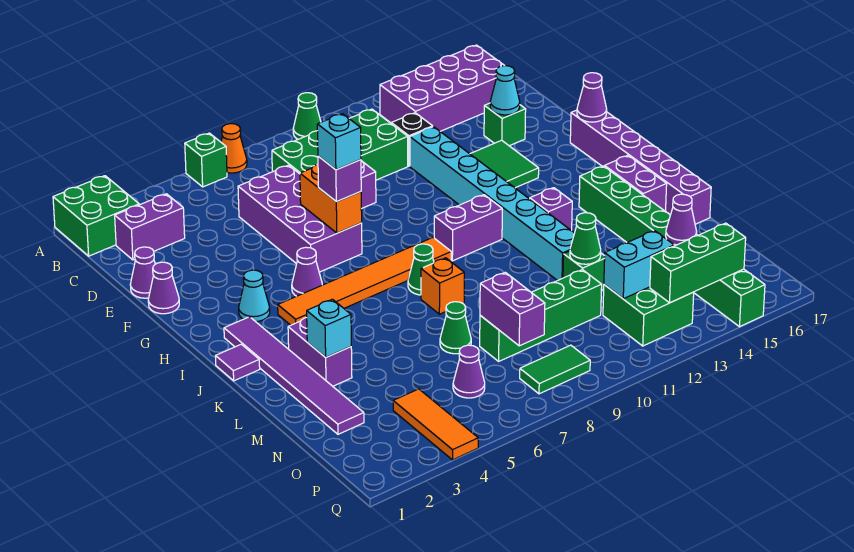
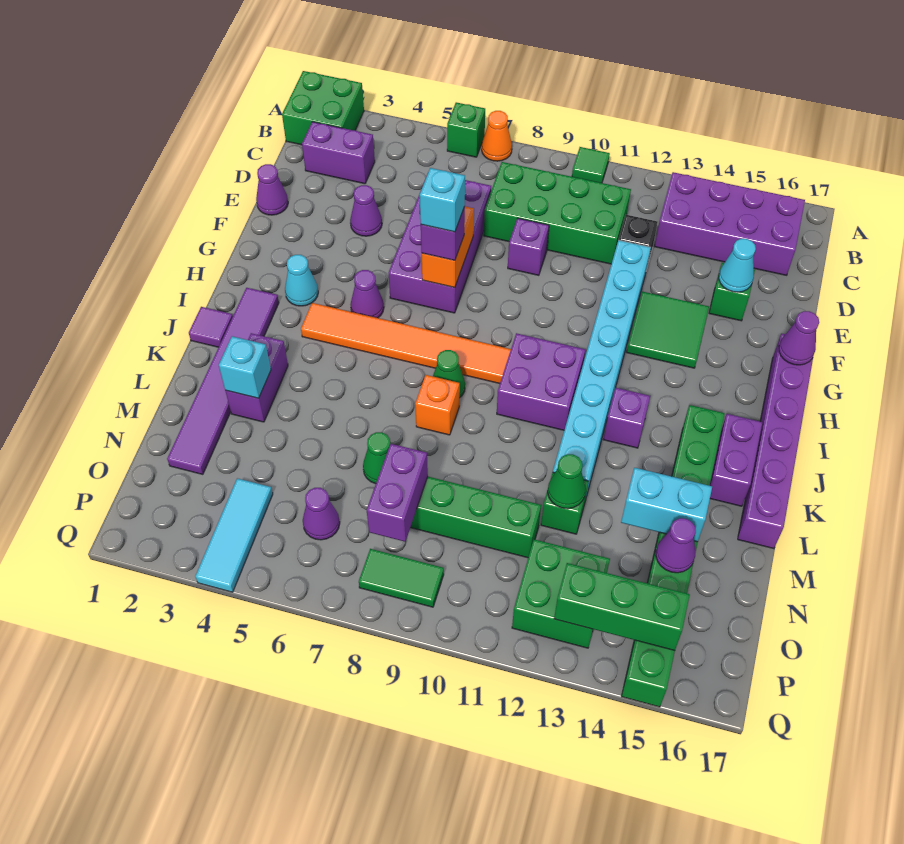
green 1x1 cone [293,93,321,139] -> green 1x1 tile [572,147,610,183]
purple 1x1 cone [148,262,179,314] -> purple 1x1 cone moved to [350,185,382,236]
purple 1x2 brick [434,195,502,261] -> purple 2x2 brick [497,333,585,430]
orange 1x3 tile [393,389,478,460] -> cyan 1x3 tile [195,478,273,592]
cyan 1x2 brick [604,231,674,299] -> cyan 1x2 brick moved to [621,468,712,542]

